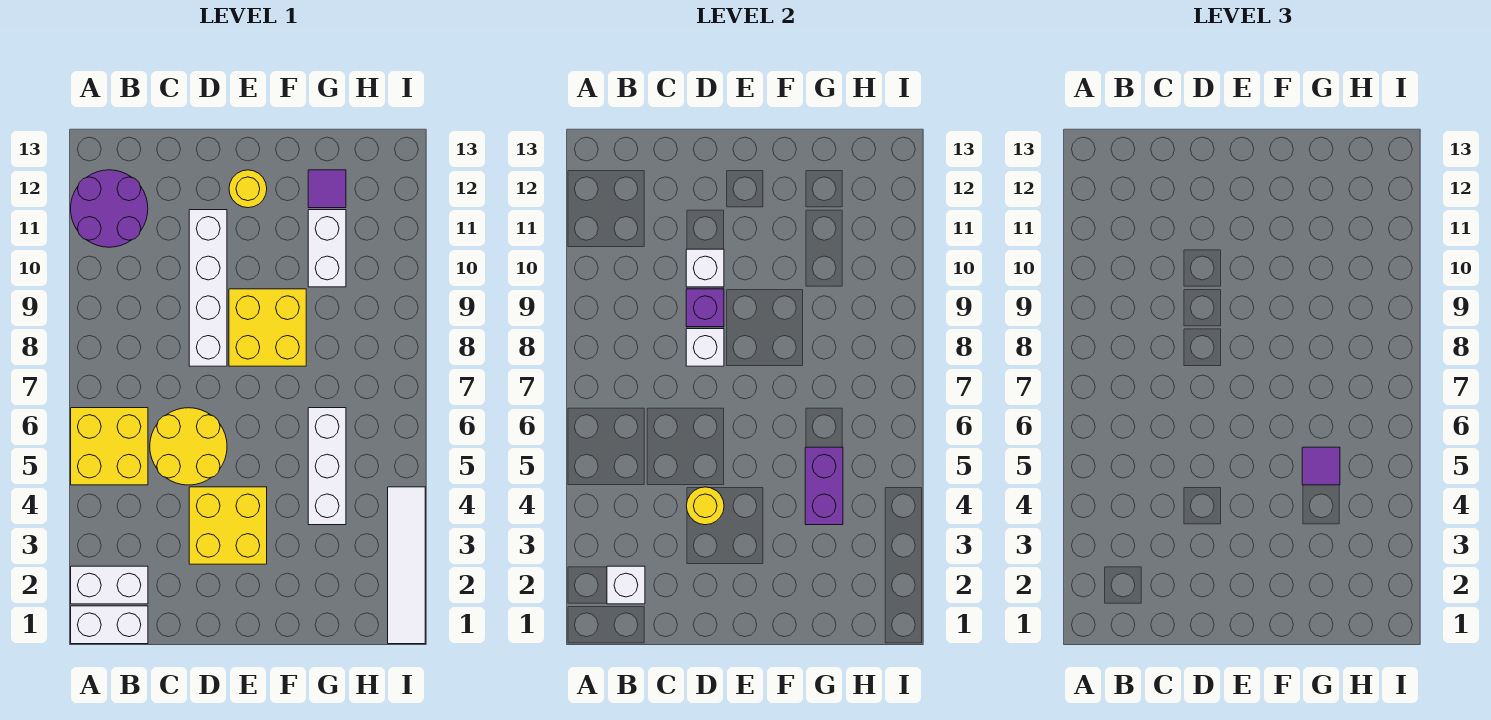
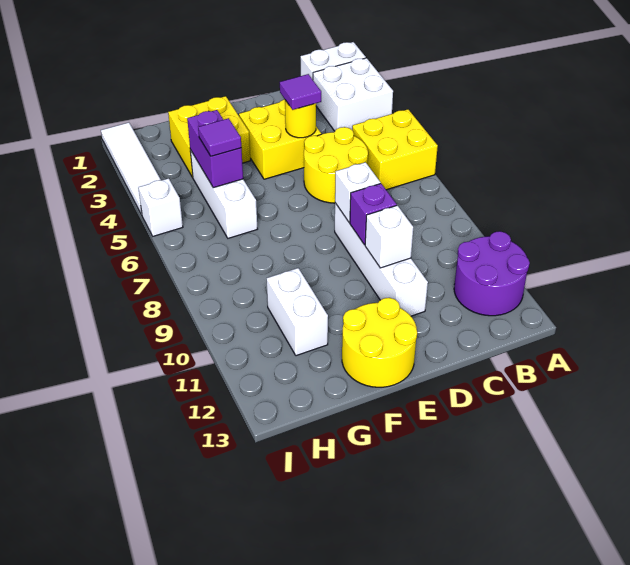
white 1x2 brick [71,566,148,604] -> white 2x2 brick [313,58,393,131]
white 1x1 brick [607,566,645,604] -> white 1x1 brick moved to [138,178,183,236]
yellow 2x2 brick [229,289,306,366] -> yellow 2x2 brick moved to [168,96,250,177]
yellow 1x1 round brick [229,170,267,208] -> yellow 2x2 round brick [342,298,417,387]
purple 1x1 tile [308,170,346,208] -> purple 1x1 tile moved to [280,74,321,110]

